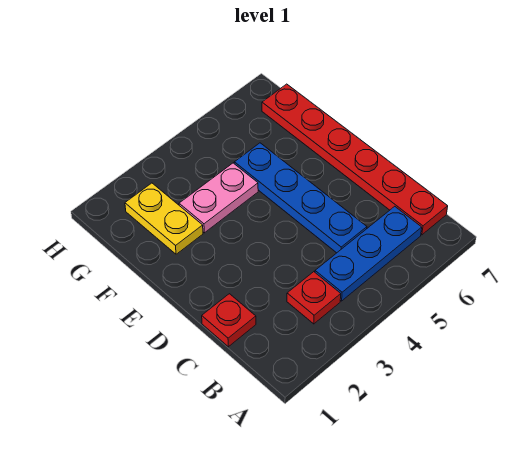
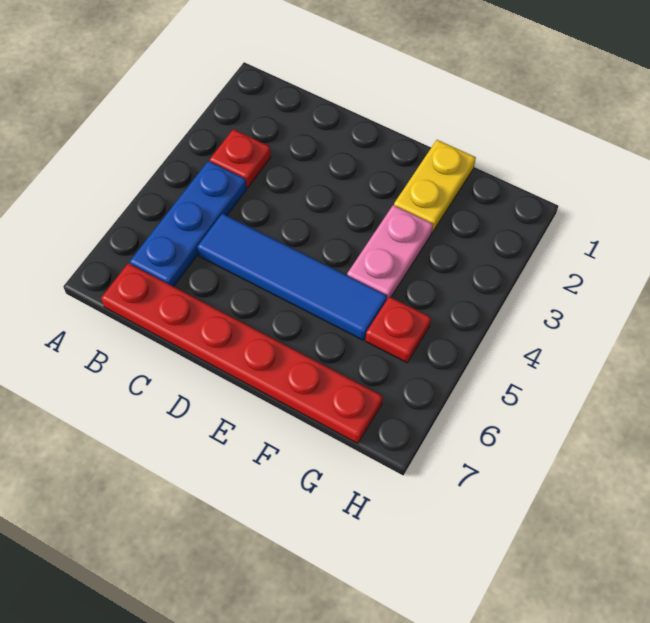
red 1x1 plate [202,294,256,347] -> red 1x1 plate moved to [366,297,431,363]
blue 1x4 plate [234,143,367,253] -> blue 1x4 tile [197,214,387,340]
yellow 1x2 plate [125,183,203,254] -> yellow 1x2 plate turned to [394,140,476,232]

